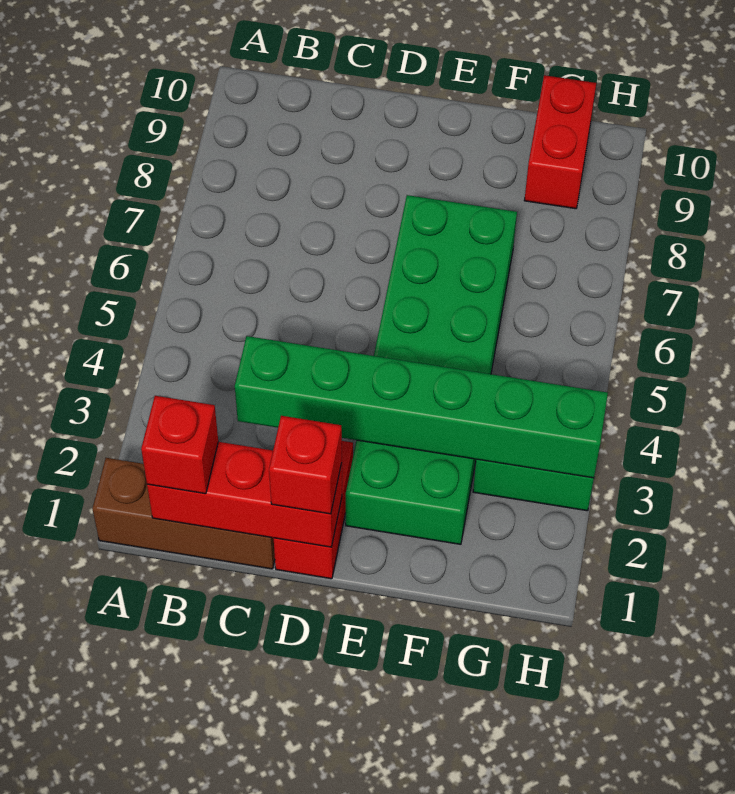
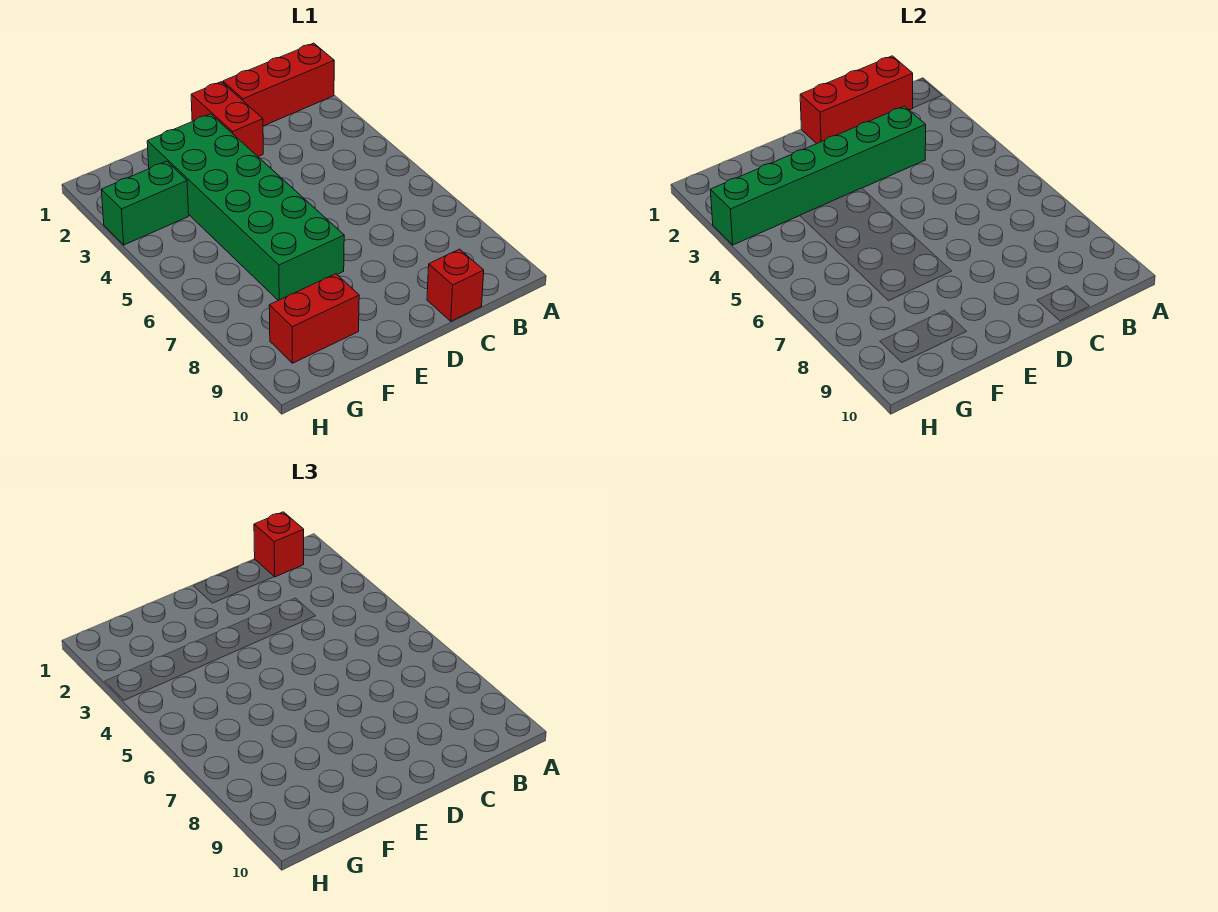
brown 1x3 brick [92,458,275,569] -> red 1x3 brick [223,43,334,126]
red 1x1 brick [269,416,342,514] -> red 1x1 brick moved to [427,249,484,321]
red 1x2 brick [524,75,596,209] -> red 1x2 brick turned to [269,274,359,363]

